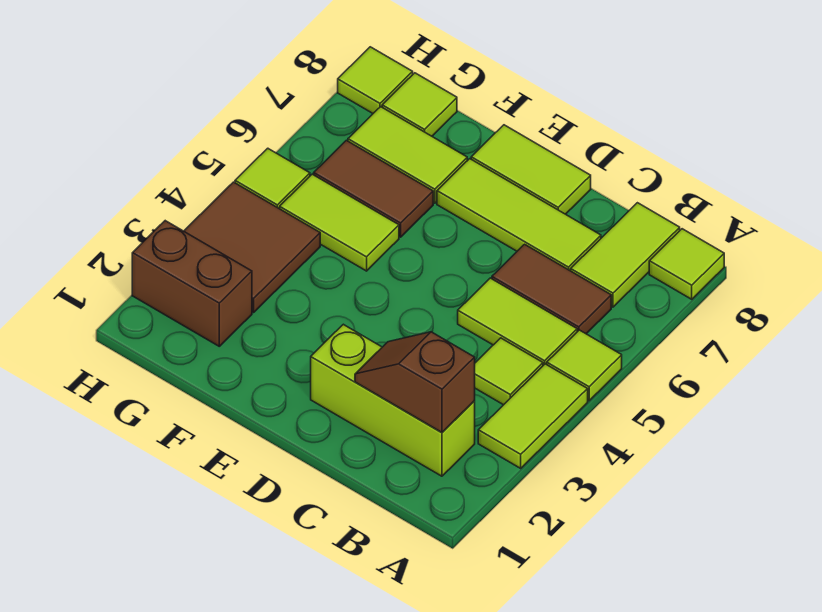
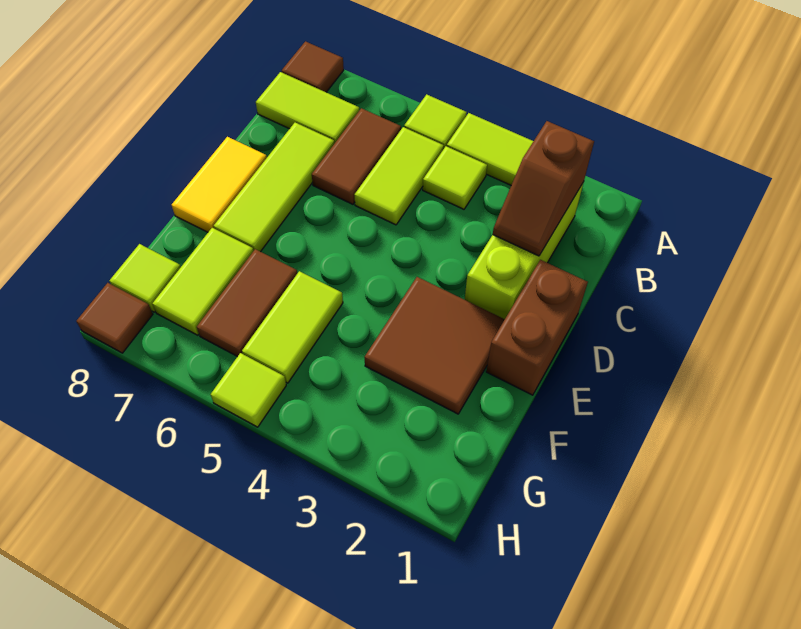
lime 1x1 tile [649,229,724,299] -> brown 1x1 tile [282,41,344,92]
lime 1x2 tile [471,125,591,214] -> yellow 1x2 tile [172,137,267,232]
brown 1x2 brick [132,221,252,346] -> brown 1x2 brick moved to [486,260,588,395]
brown 2x2 tile [184,182,320,313] -> brown 2x2 tile moved to [365,277,505,414]
lime 1x1 tile [338,47,413,113] -> brown 1x1 tile [77,283,153,353]

